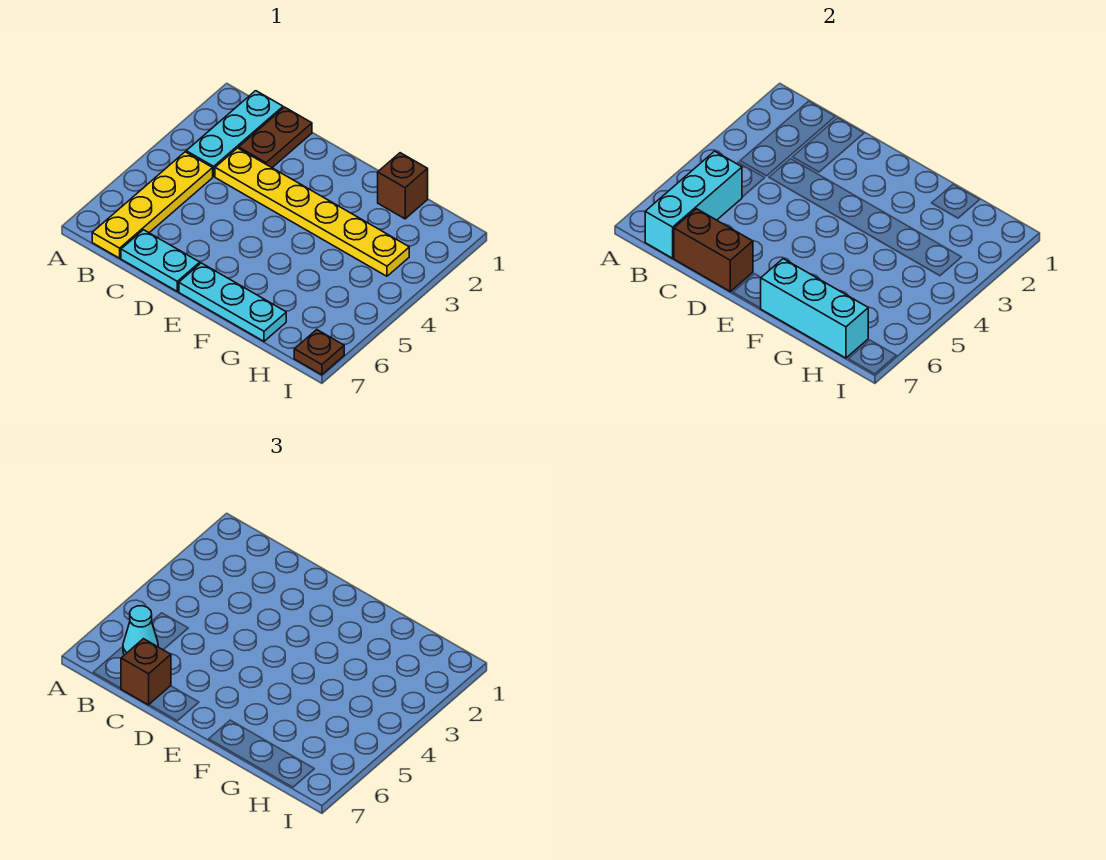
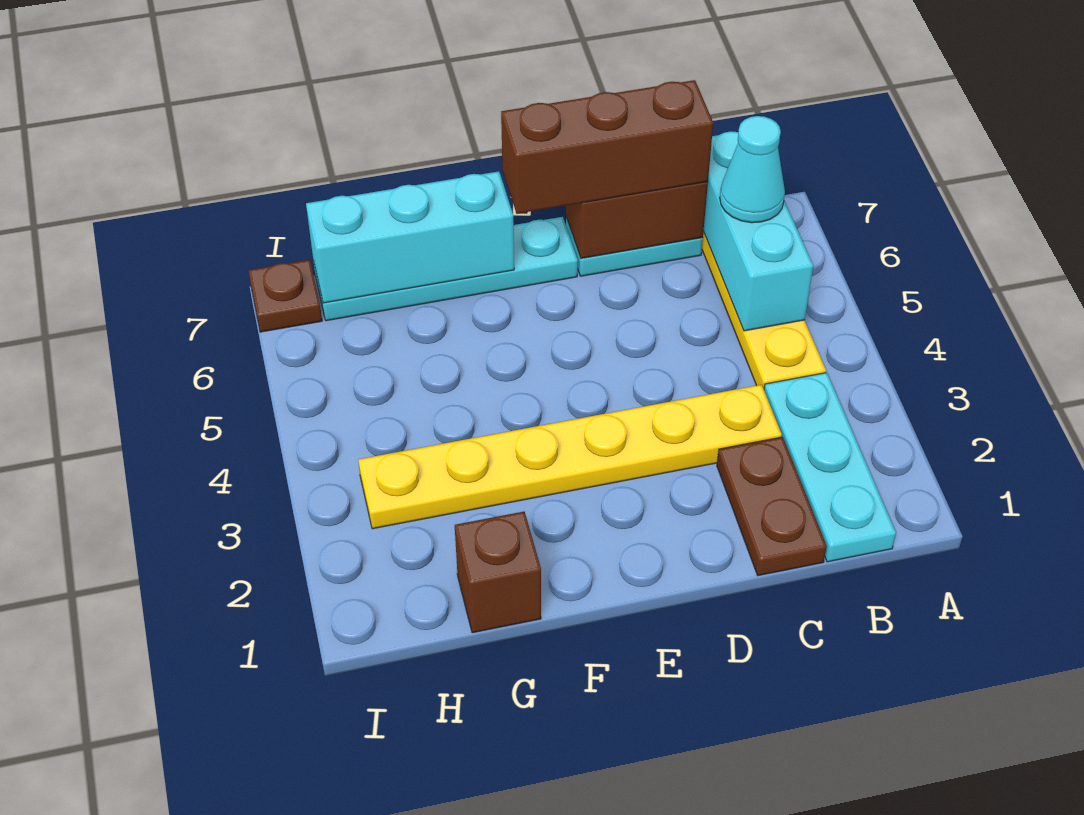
brown 1x1 brick [121,639,171,705] -> brown 1x3 brick [501,80,713,214]
cyan 1x3 plate [179,263,286,341] -> cyan 1x4 plate [314,217,578,321]

